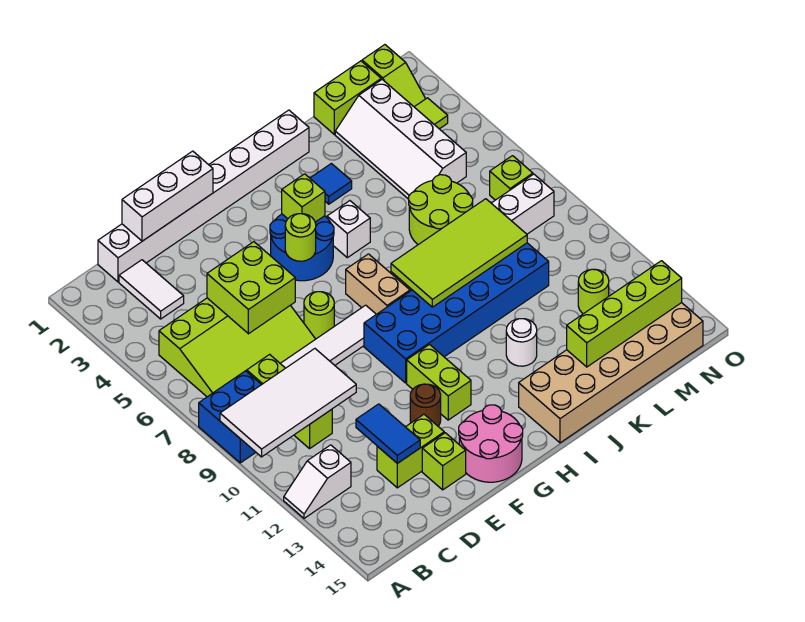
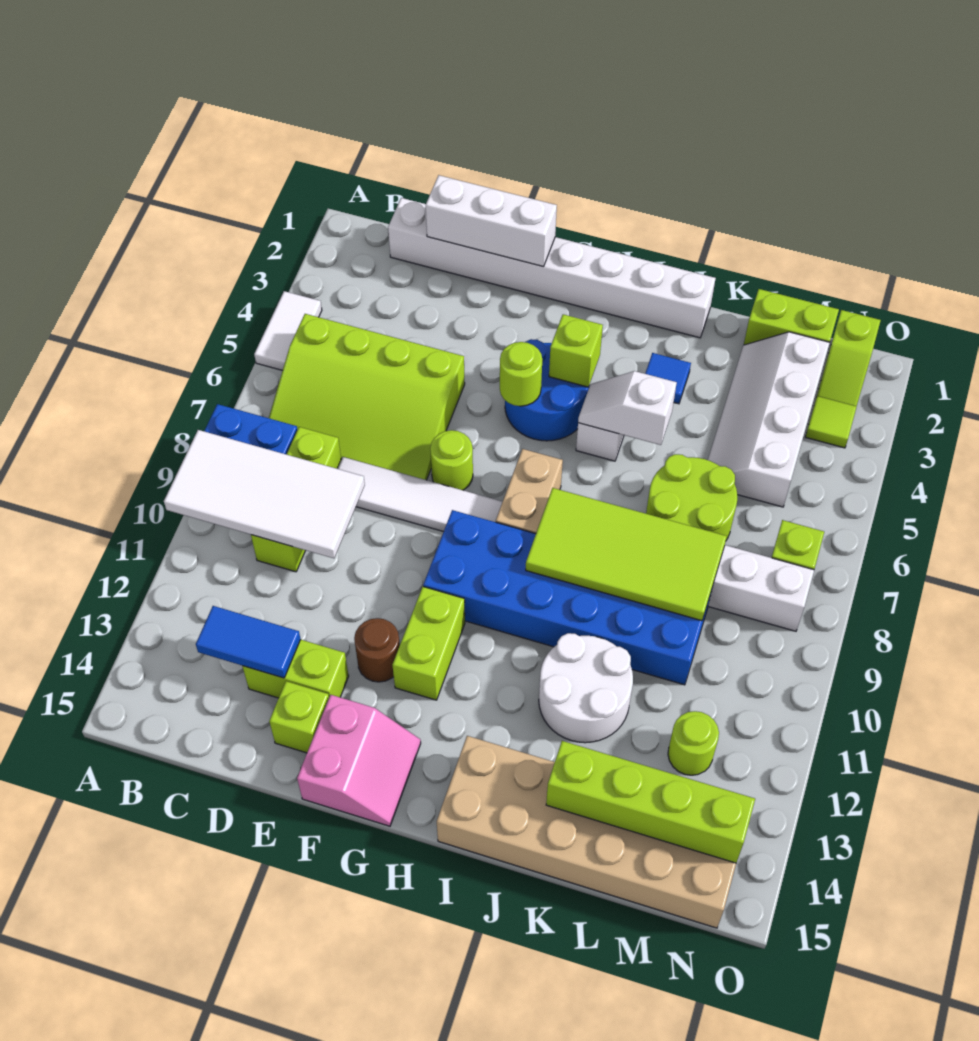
white 1x2 slope [284,445,351,518] -> white 1x2 slope moved to [578,371,677,445]
white 1x2 tile [119,260,184,319] -> white 1x2 tile moved to [254,291,322,371]
lime 2x2 brick [207,242,295,334] -> none
blue 1x2 tile [356,404,420,463] -> blue 1x2 tile turned to [196,606,301,678]
pink 2x2 round brick [459,405,523,482] -> pink 2x2 slope [297,695,421,826]
white 1x1 round brick [506,319,537,366] -> white 2x2 round brick [539,633,633,743]

